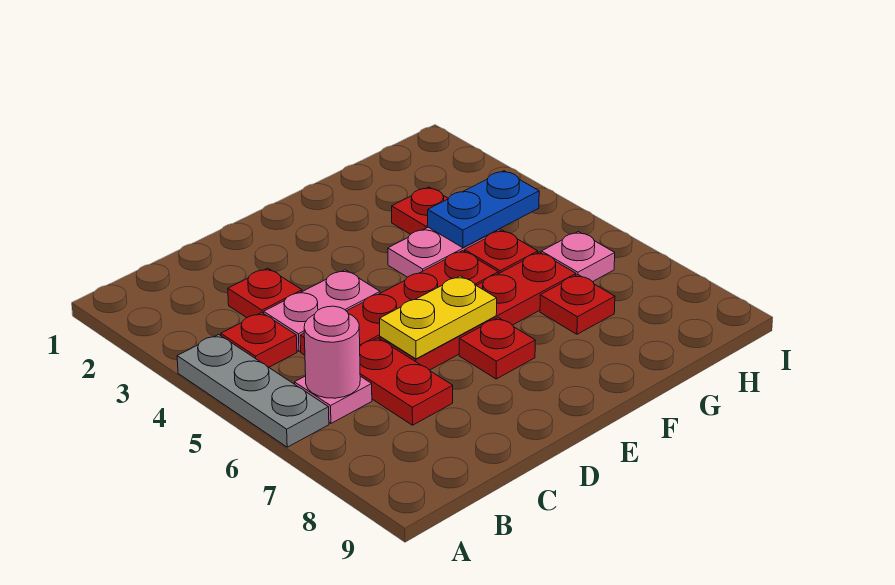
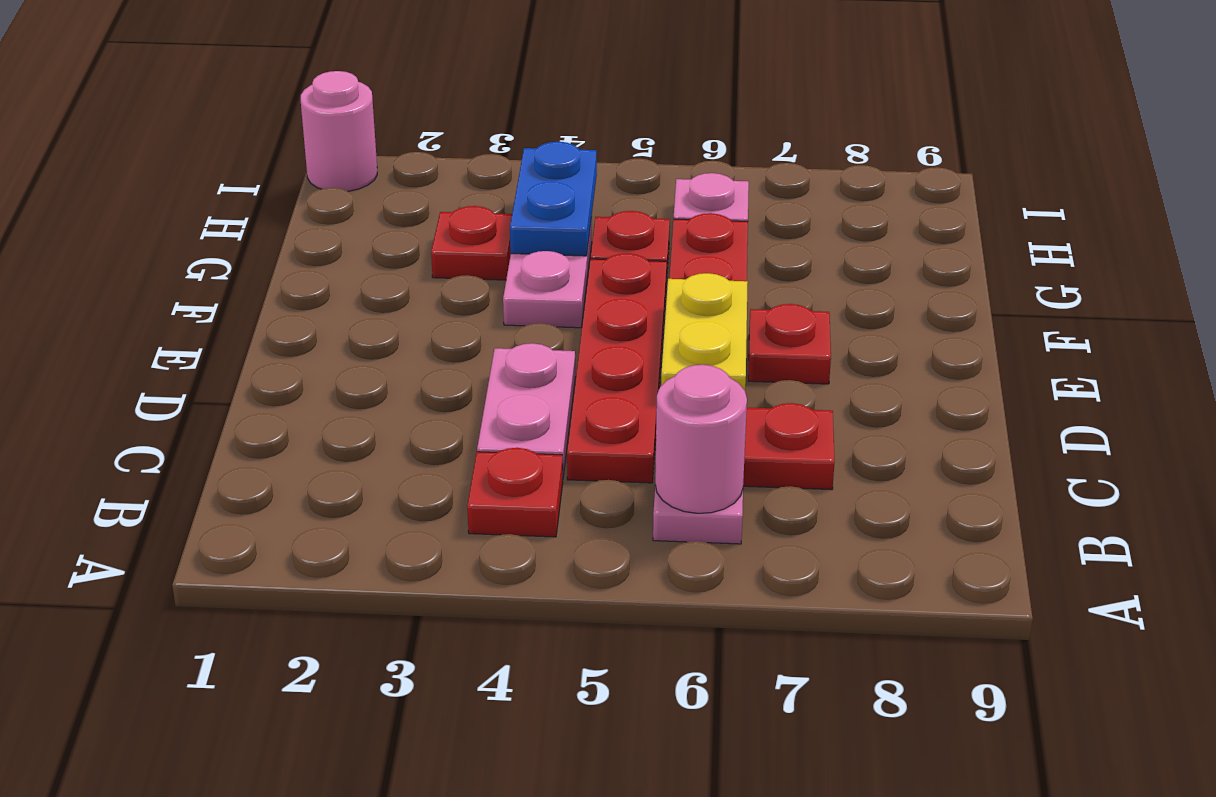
grey 1x3 plate [177,335,329,447] -> none
red 1x1 plate [228,268,302,318] -> none
red 1x1 plate [540,275,615,334] -> none
none -> pink 1x1 round brick [301,71,377,191]

